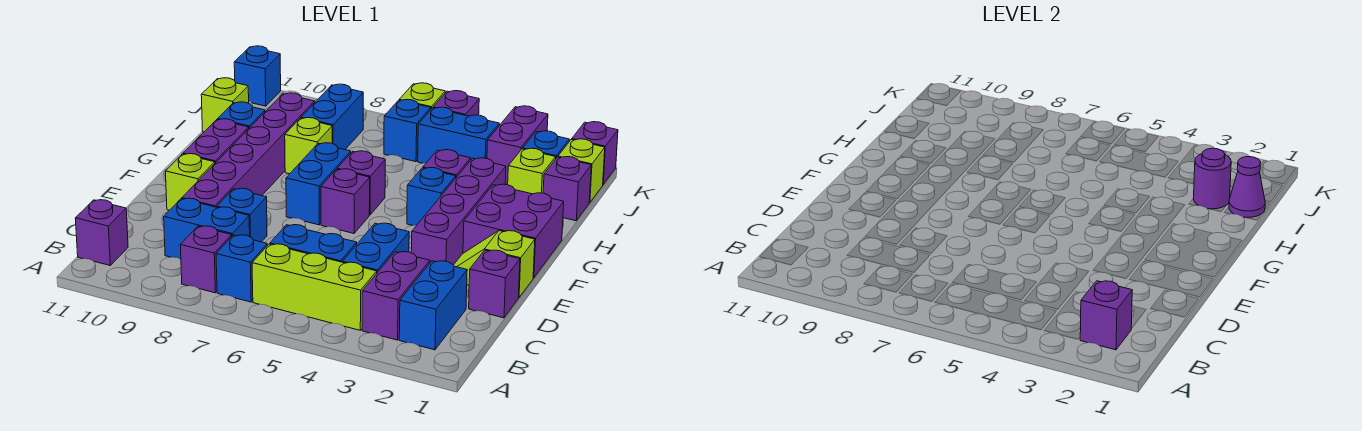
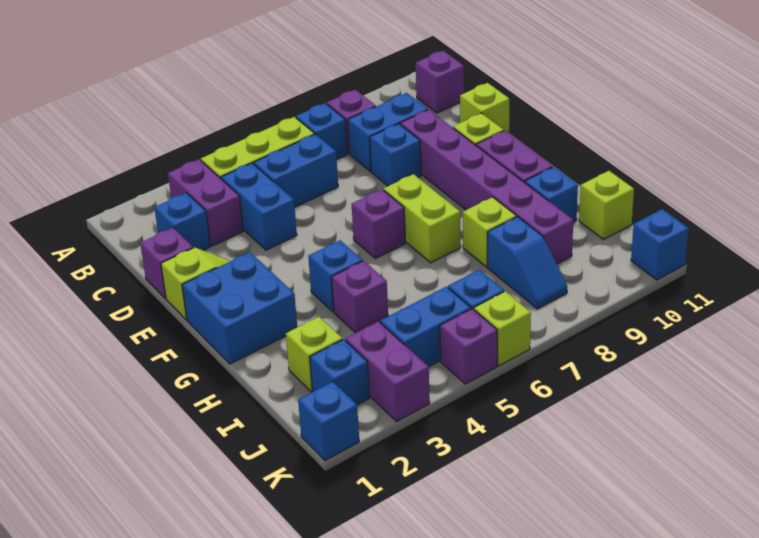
blue 1x2 brick [399,261,467,350] -> blue 1x1 brick [154,193,210,250]
purple 1x1 brick [1080,281,1132,350] -> none
purple 1x4 brick [411,158,506,265] -> none
purple 2x2 brick [463,184,564,278] -> blue 2x2 brick [182,252,297,364]
blue 1x2 brick [286,143,351,225] -> lime 1x2 brick [384,174,461,263]
purple 1x1 brick [337,151,385,215] -> none
purple 1x1 brick [543,157,591,221] -> none
purple 1x1 cone [1229,157,1265,217] -> none
purple 1x1 round brick [1194,148,1231,209] -> none
blue 1x2 brick [301,84,363,150] -> blue 1x2 slope [488,217,567,309]
lime 1x1 brick [558,139,605,203] -> lime 1x1 brick moved to [460,83,509,133]
purple 1x1 brick [572,122,618,184] -> blue 1x1 brick [298,382,359,460]

